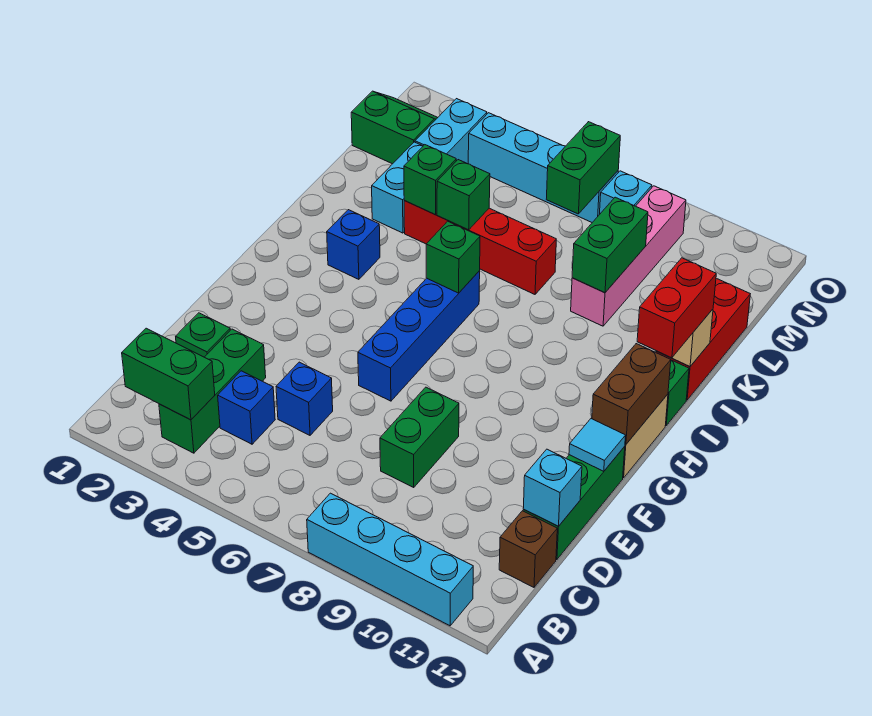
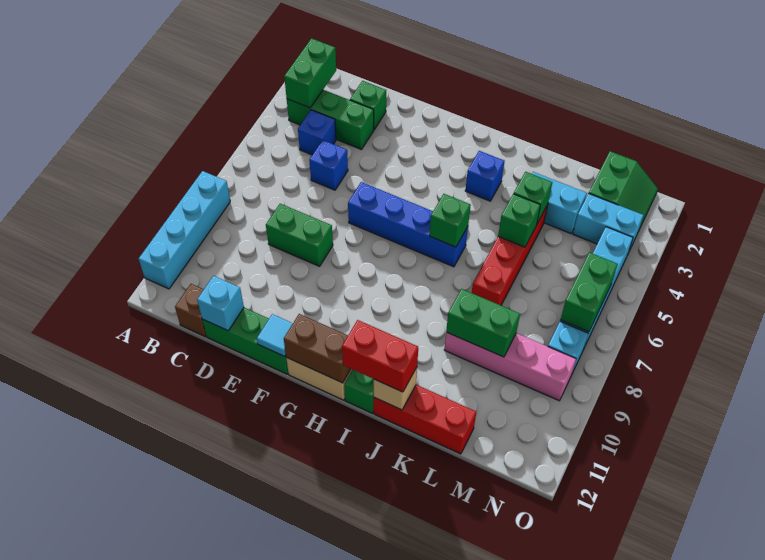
green 1x2 brick [546,122,620,214] -> green 1x2 brick turned to [561,252,618,332]

